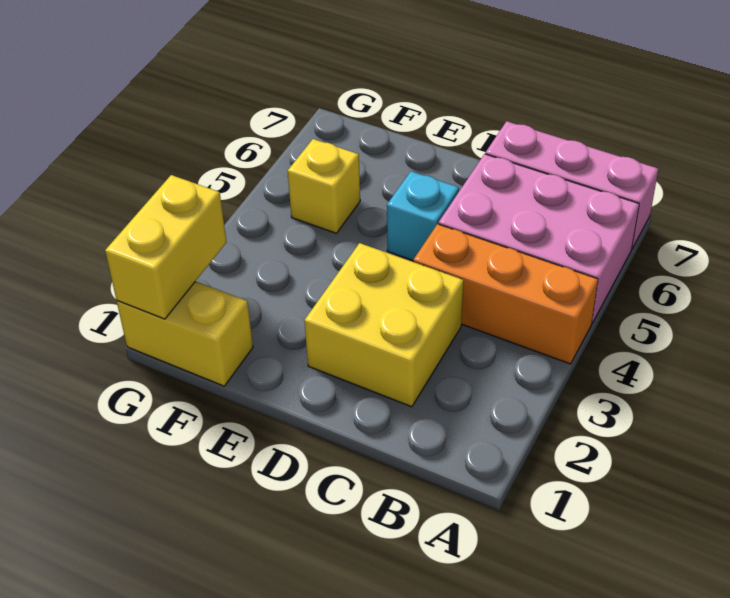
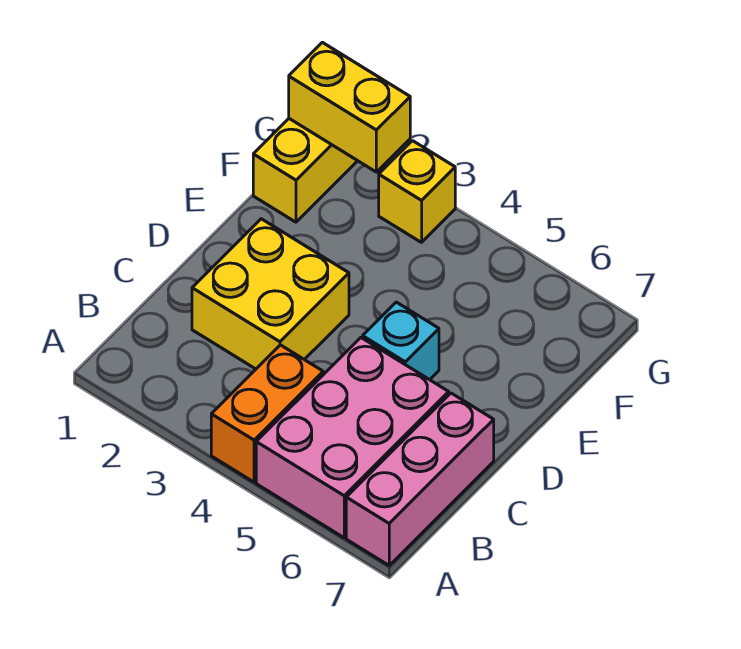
orange 1x3 brick [413,224,598,364] -> orange 1x2 brick [211,345,323,482]
yellow 1x1 brick [288,139,360,233] -> yellow 1x1 brick moved to [379,141,455,242]

